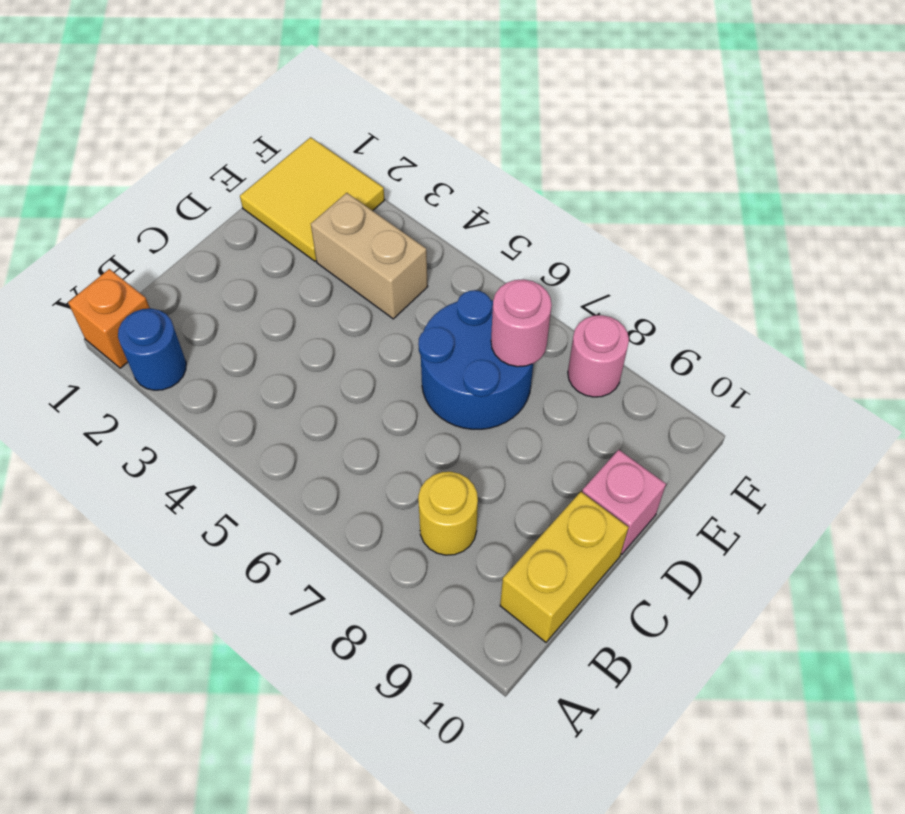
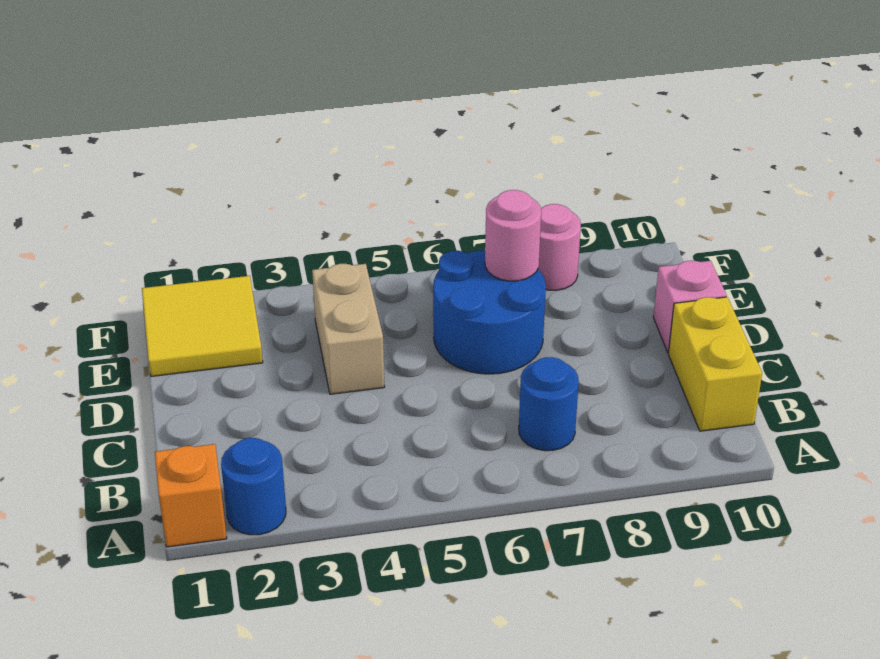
none -> blue 1x1 round brick [519,357,579,451]
yellow 1x1 round brick [418,472,478,555] -> none
tan 1x2 brick [311,193,428,319] -> tan 1x2 brick turned to [312,264,385,394]

